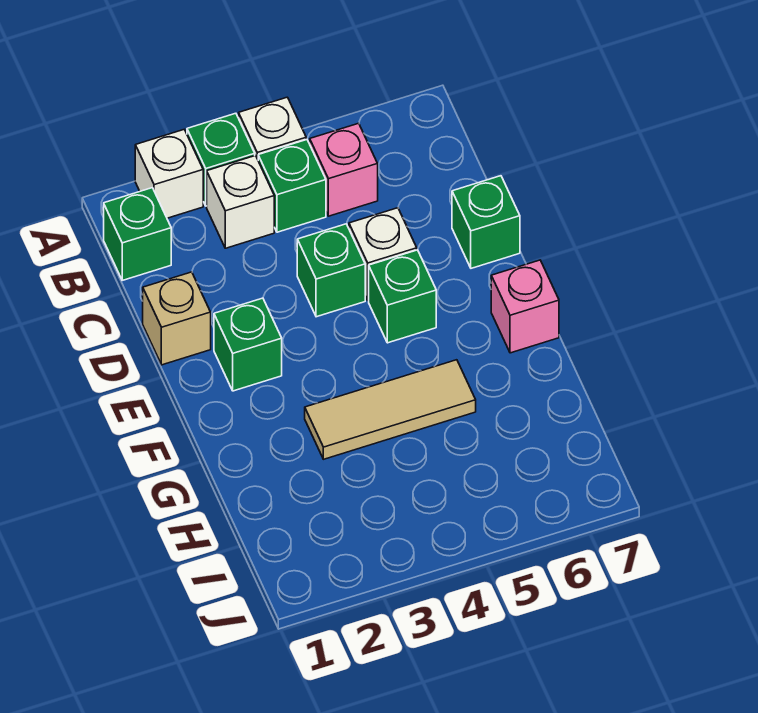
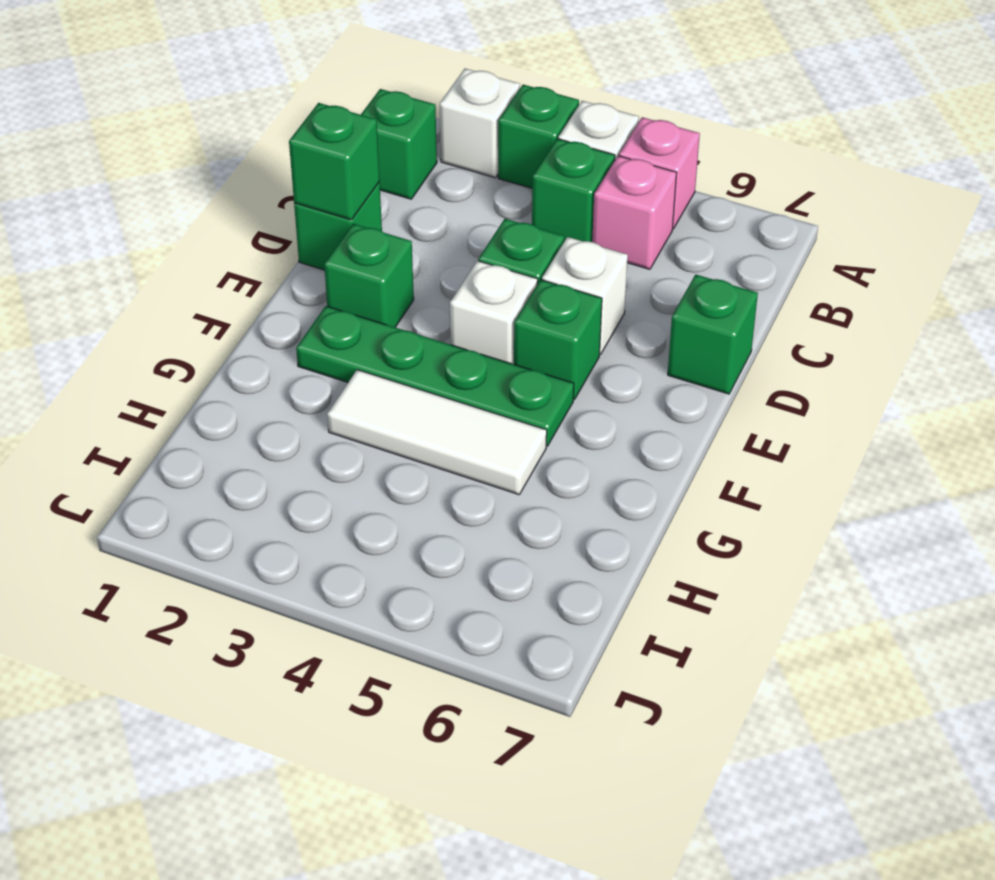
white 1x1 brick [207,156,274,248] -> white 1x1 brick moved to [450,261,538,364]
tan 1x1 brick [143,272,211,365] -> green 1x1 brick [294,182,382,270]
none -> green 1x1 brick [289,103,380,220]
none -> green 1x4 plate [296,306,574,446]
pink 1x1 brick [491,260,559,353] -> pink 1x1 brick moved to [619,117,700,229]
tan 1x3 tile [305,360,476,459] -> white 1x3 tile [327,370,547,495]

